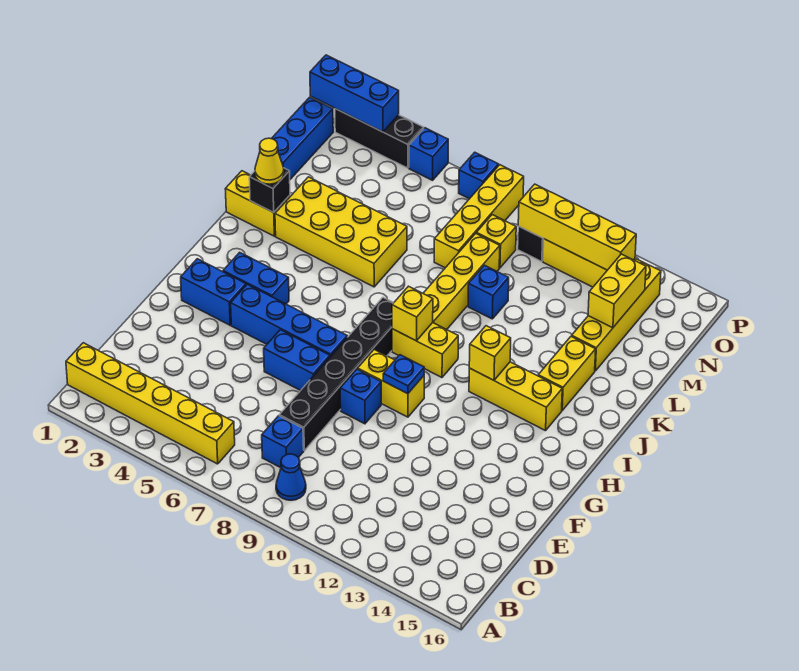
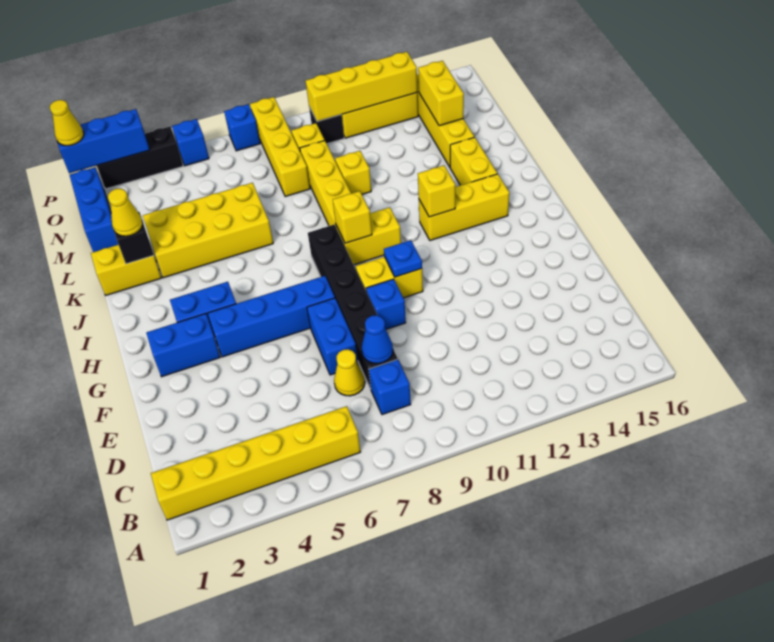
blue 1x1 cone [276,454,306,500] -> blue 1x1 cone moved to [362,315,393,364]
none -> yellow 1x1 cone [334,349,365,396]
blue 1x2 brick [264,330,330,391] -> blue 1x2 brick turned to [307,298,358,375]
blue 1x1 brick [468,265,509,319] -> yellow 1x1 brick [335,151,371,194]
none -> yellow 1x1 cone [50,100,84,146]

